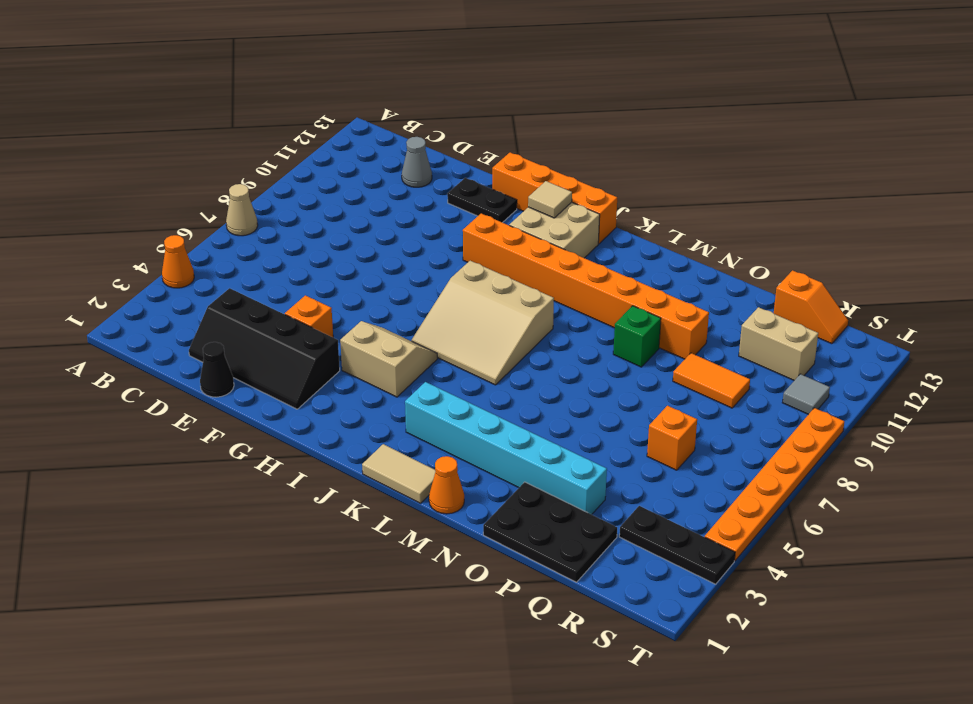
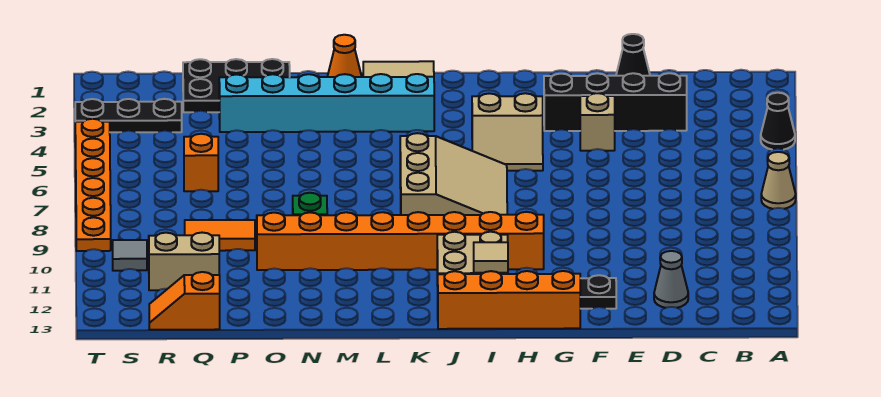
orange 1x1 cone [162,235,194,288] -> black 1x1 cone [761,93,795,149]
orange 1x1 brick [285,295,333,337] -> tan 1x1 brick [580,93,615,151]
tan 3x3 slope [411,261,554,385] -> tan 3x3 slope turned to [400,133,507,215]

